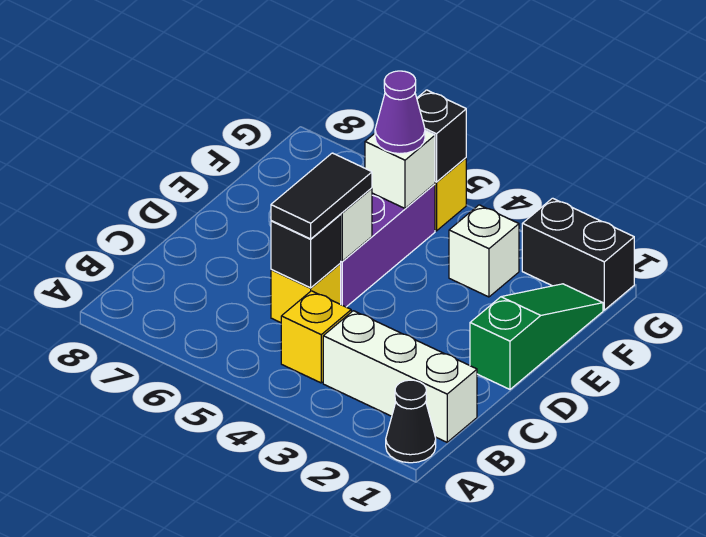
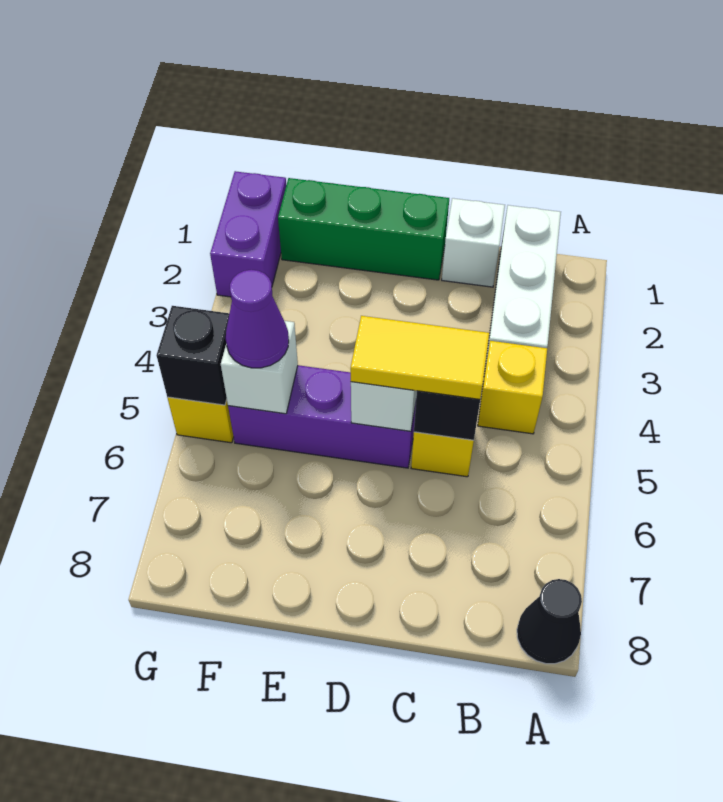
black 1x1 cone [386,380,436,463] -> black 1x1 cone moved to [517,579,582,664]
black 1x2 tile [271,153,372,239] -> yellow 1x2 tile [351,316,489,399]
green 1x3 slope [470,284,603,389] -> green 1x3 brick [278,178,449,280]
white 1x1 brick [449,205,519,297] -> white 1x1 brick moved to [442,198,505,287]
black 1x2 brick [522,198,634,310] -> purple 1x2 brick [210,171,286,297]

